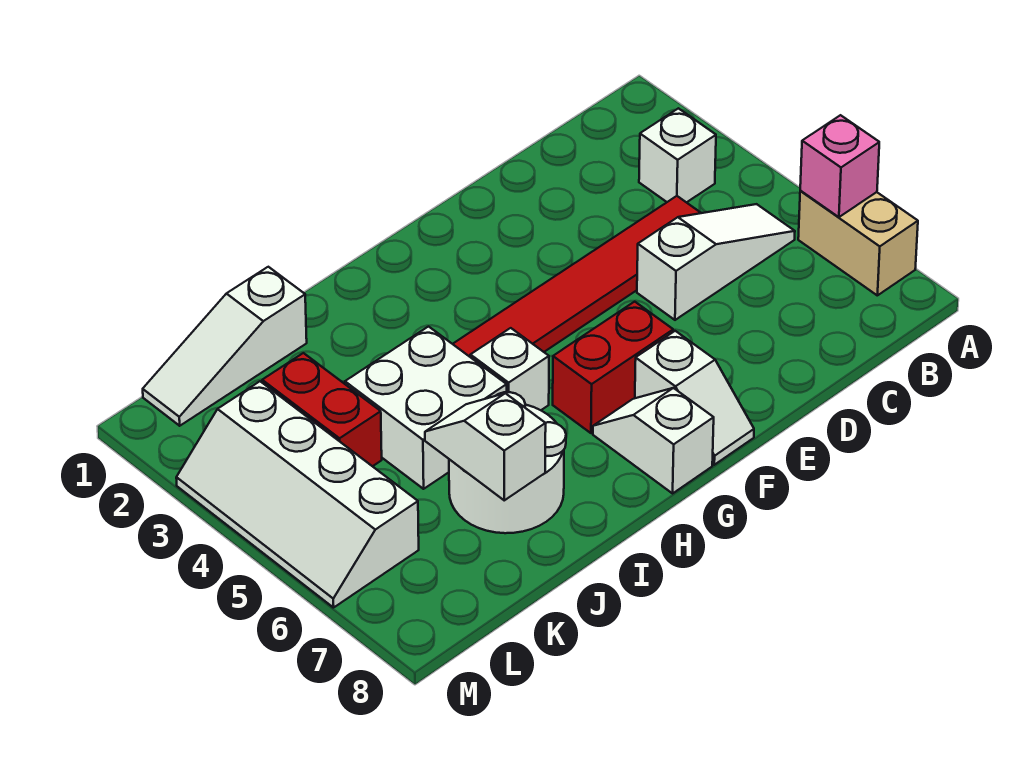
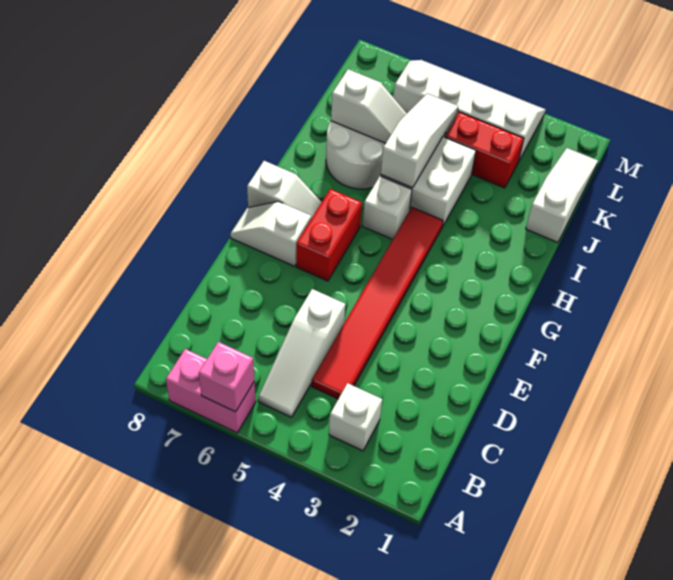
tan 1x2 brick [798,191,918,295] -> pink 1x2 brick [166,349,256,433]
none -> white 1x3 slope [381,93,458,188]

